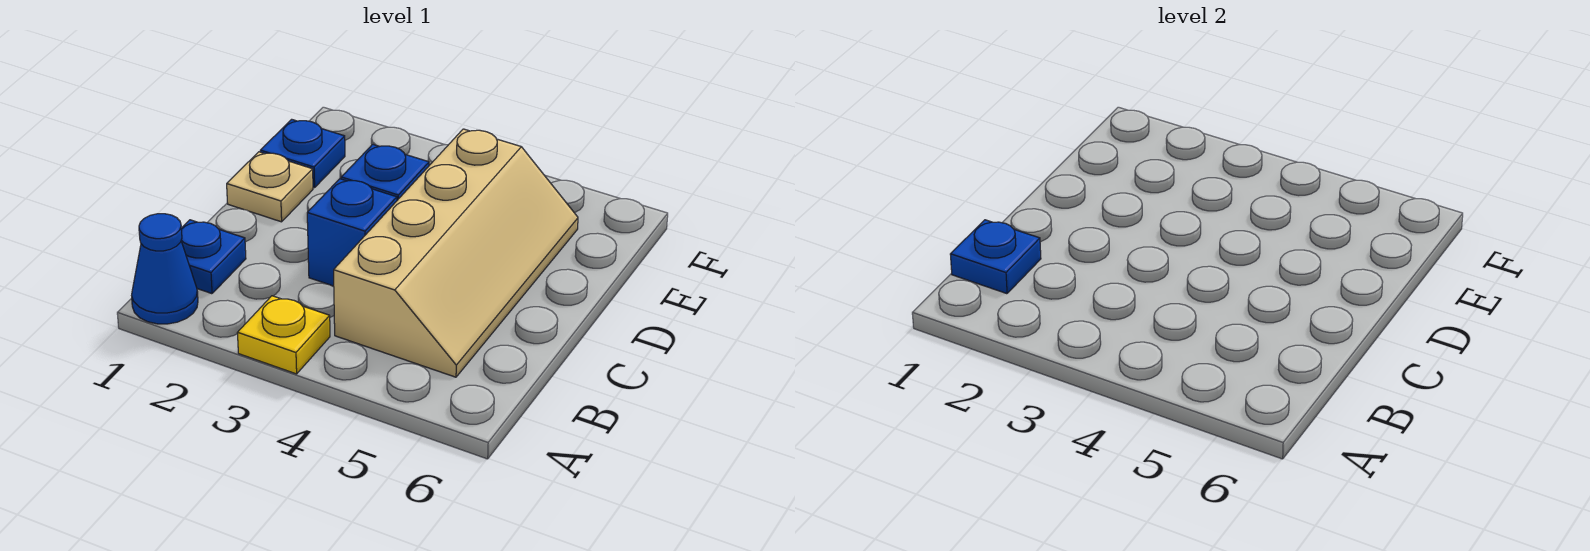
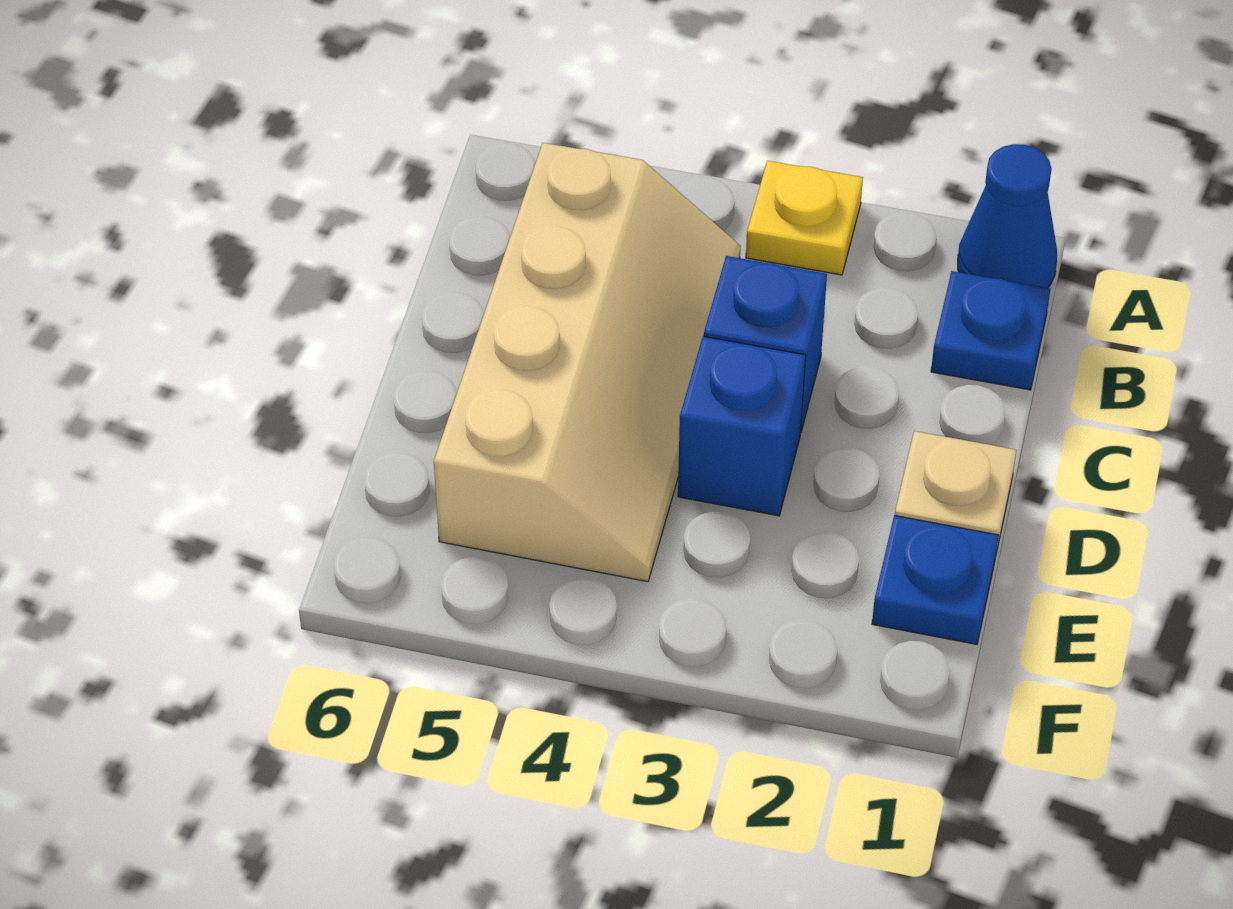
blue 1x1 plate [950,220,1041,294] -> none
tan 2x4 slope [334,129,578,377] -> tan 2x4 slope turned to [434,143,741,582]

